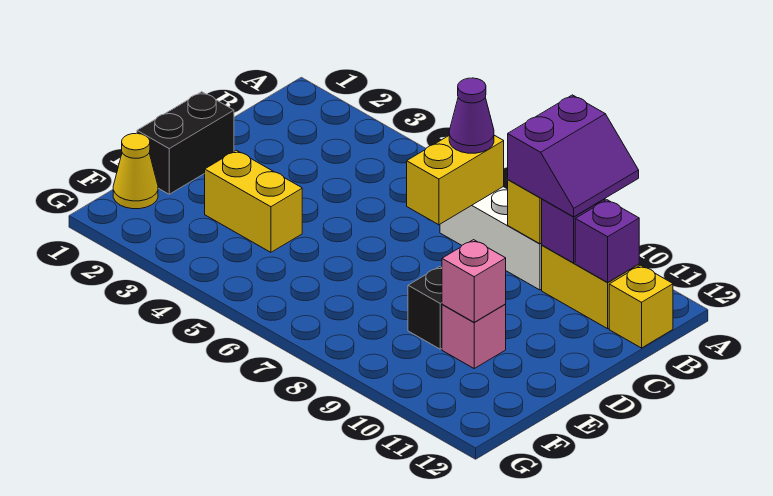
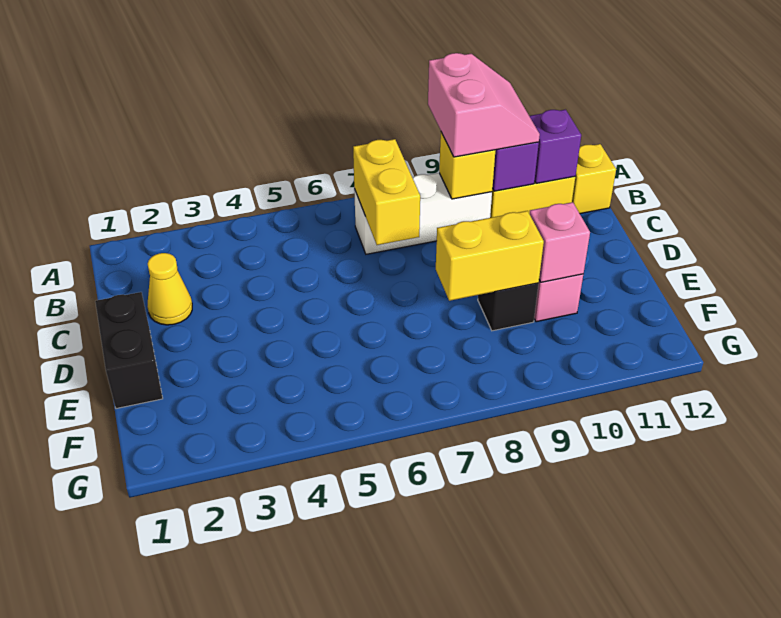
purple 2x2 slope [508,95,639,217] -> pink 2x2 slope [428,53,540,157]
purple 1x1 cone [449,78,494,153] -> none
yellow 1x2 brick [205,150,302,252] -> yellow 1x2 brick moved to [436,211,544,301]
yellow 1x1 cone [113,133,158,209] -> yellow 1x1 cone moved to [147,253,192,325]

